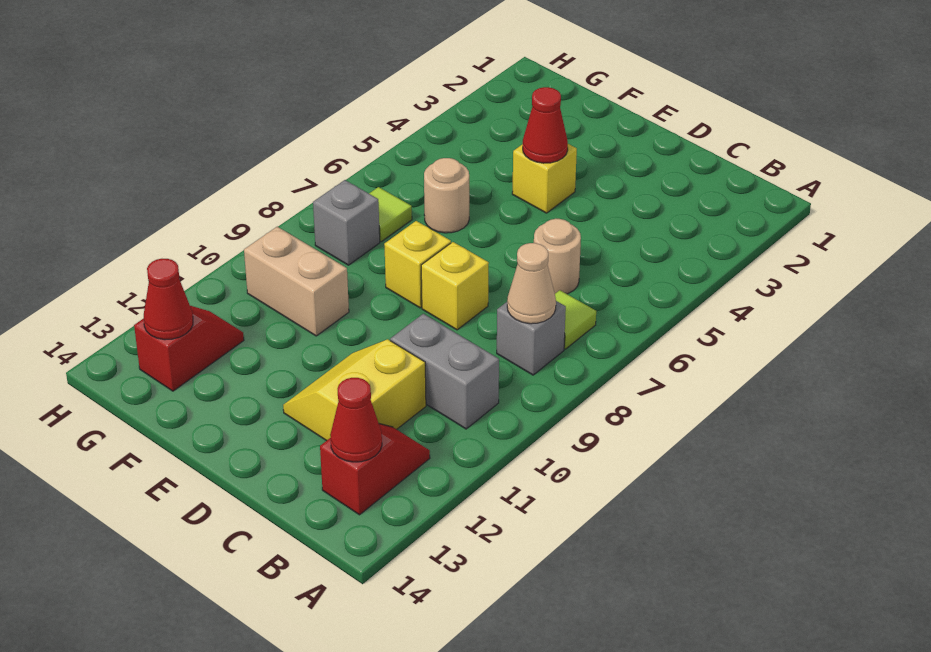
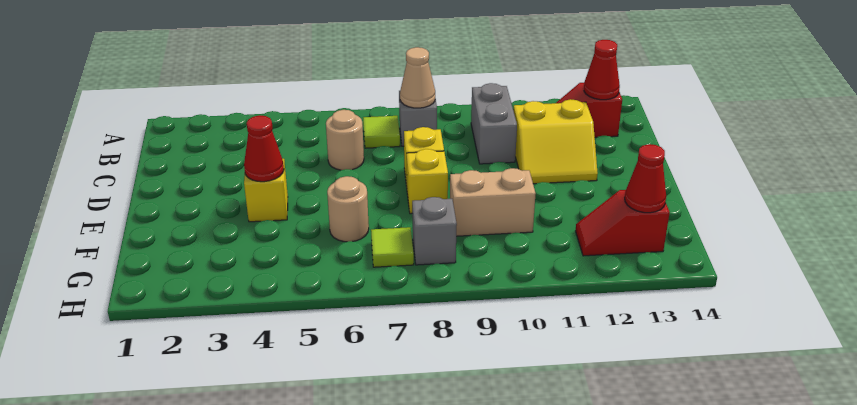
tan 1x2 brick [244,227,349,336] -> tan 1x2 brick turned to [450,168,536,236]

